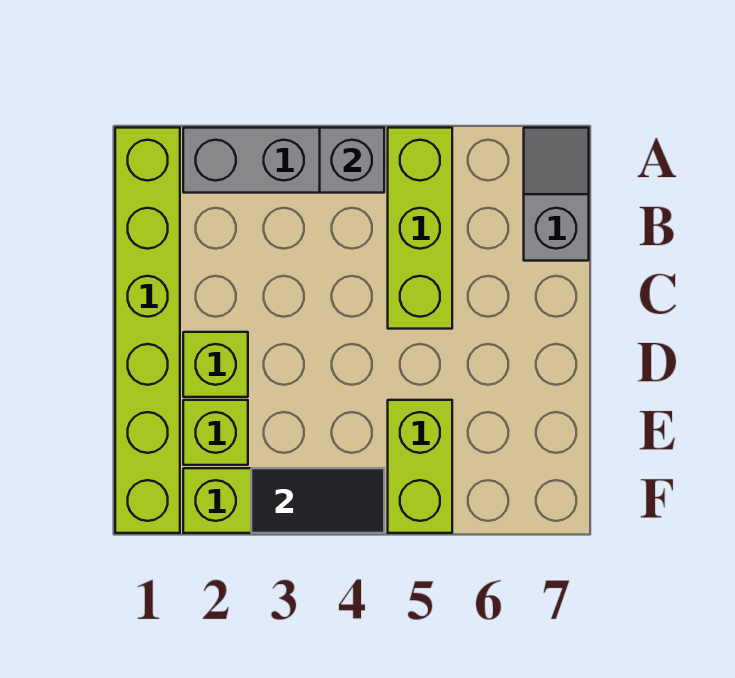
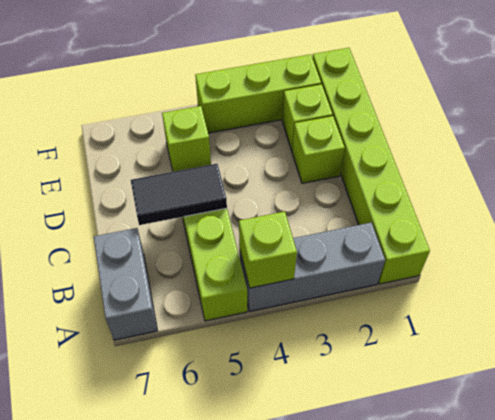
grey 1x1 brick [320,128,384,193] -> lime 1x1 brick [239,212,297,288]
grey 1x2 slope [524,128,589,261] -> grey 1x2 brick [94,228,157,340]
lime 1x2 brick [388,400,452,533] -> lime 1x1 brick [162,106,211,172]
black 1x2 tile [251,468,384,533] -> black 1x2 tile moved to [131,164,227,225]

